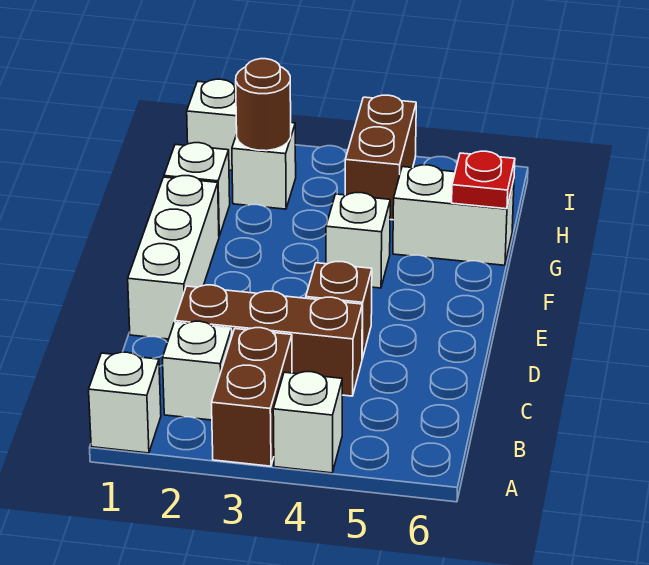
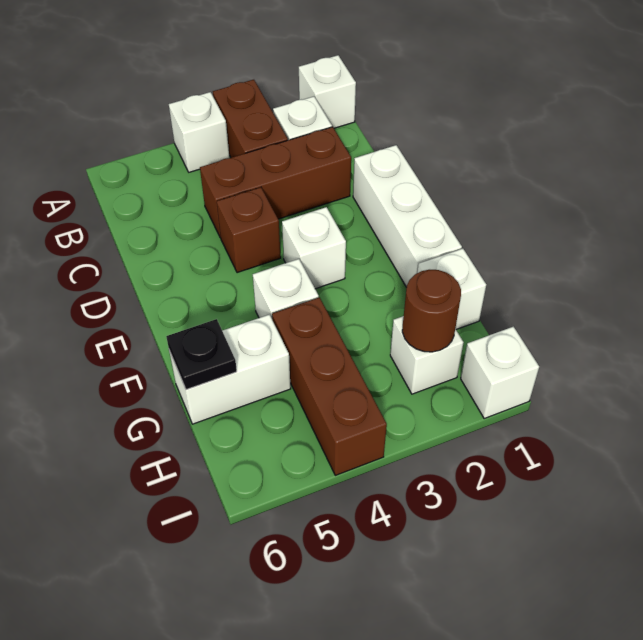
none -> white 1x1 brick [282,207,346,289]
red 1x1 plate [452,151,515,209] -> black 1x1 plate [166,319,237,390]
brown 1x2 brick [345,95,416,220] -> brown 1x3 brick [272,297,387,475]

